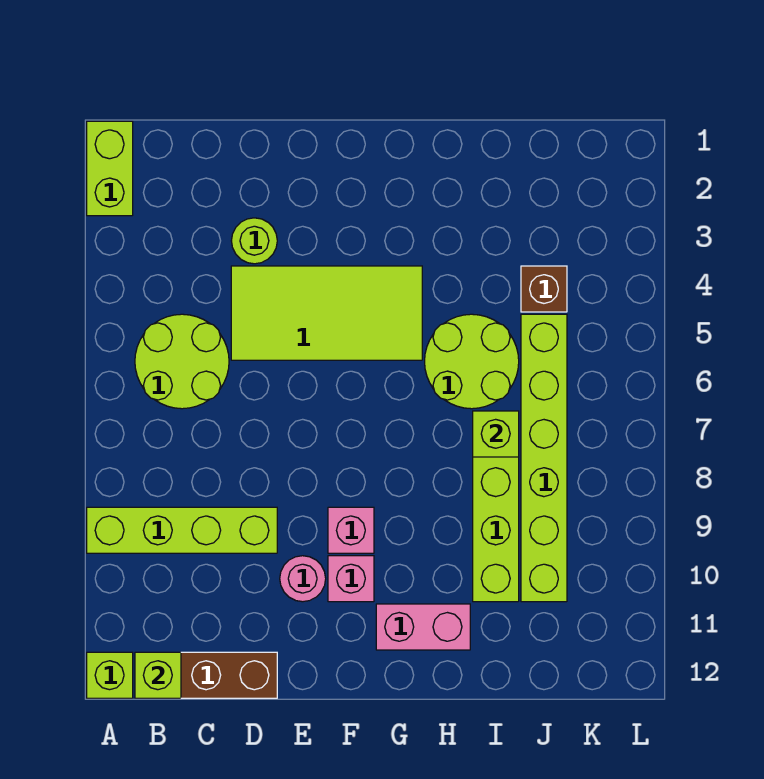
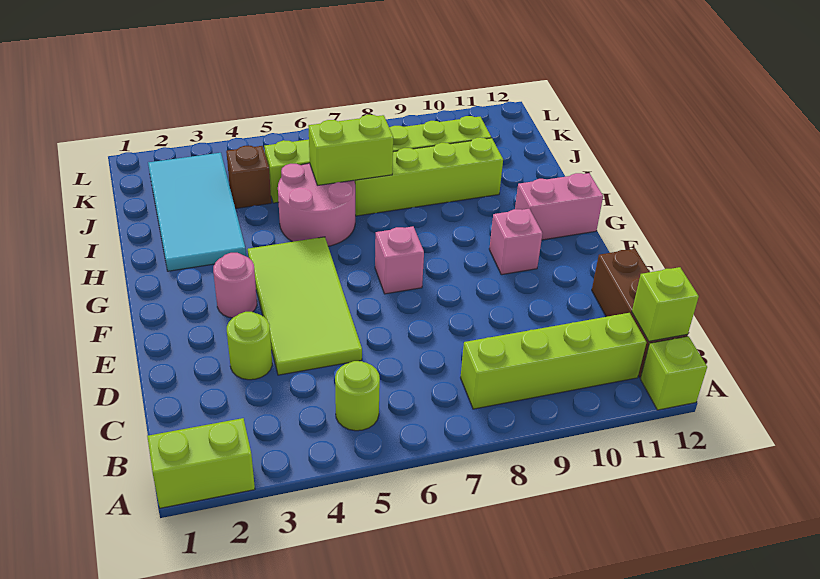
lime 1x4 brick [87,507,277,553] -> lime 1x4 brick turned to [461,313,646,409]
lime 2x2 round brick [135,314,229,409] -> lime 1x1 round brick [335,361,380,431]
pink 1x1 round brick [280,556,326,602] -> pink 1x1 round brick moved to [213,253,257,318]
pink 1x1 brick [328,507,374,553] -> pink 1x1 brick moved to [375,226,424,294]
pink 1x2 brick [376,604,470,650] -> pink 1x2 brick turned to [515,173,603,240]
none -> cyan 2x4 tile [148,153,246,271]
lime 2x2 round brick [425,314,519,409] -> pink 2x2 round brick [278,163,355,246]
lime 1x1 brick [473,411,519,457] -> lime 1x2 brick [308,115,393,185]

